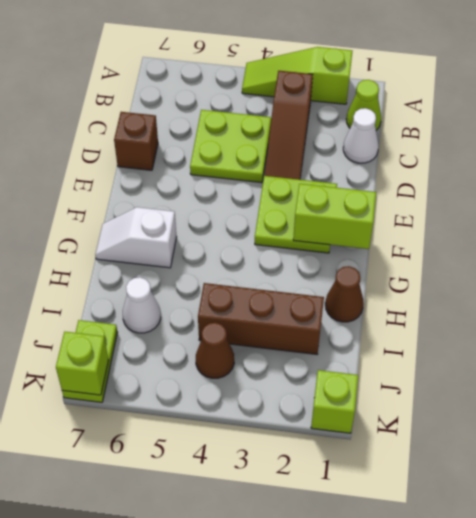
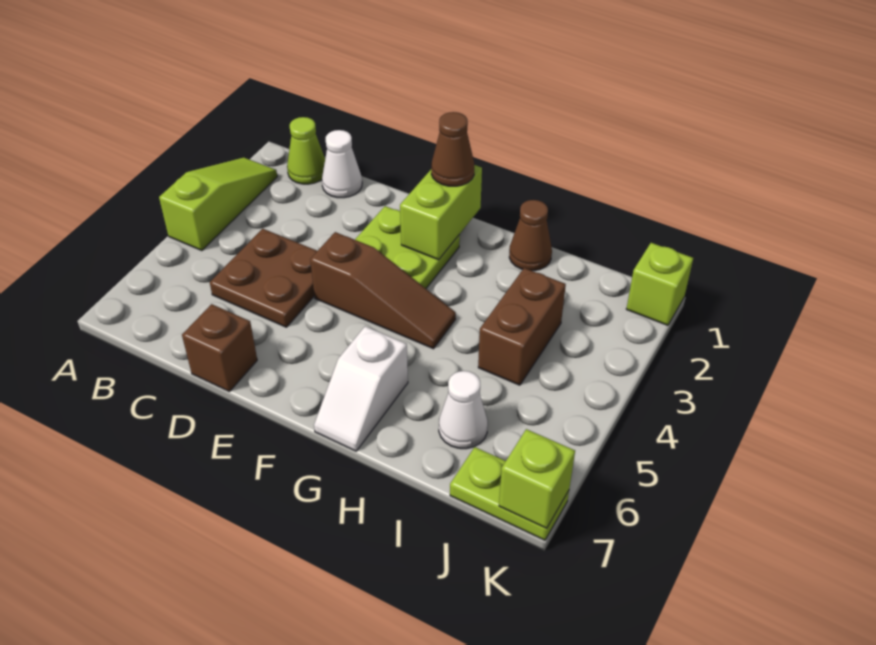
lime 1x3 slope [242,47,352,104] -> lime 1x3 slope turned to [159,158,277,251]
brown 1x3 slope [265,71,313,180] -> brown 1x3 slope moved to [310,232,456,349]
lime 2x2 plate [190,110,271,183] -> brown 2x2 plate [210,229,317,327]
brown 1x3 brick [198,283,324,354] -> brown 1x2 brick [478,268,566,385]
brown 1x1 cone [196,323,234,378] -> brown 1x1 cone moved to [431,112,474,186]

